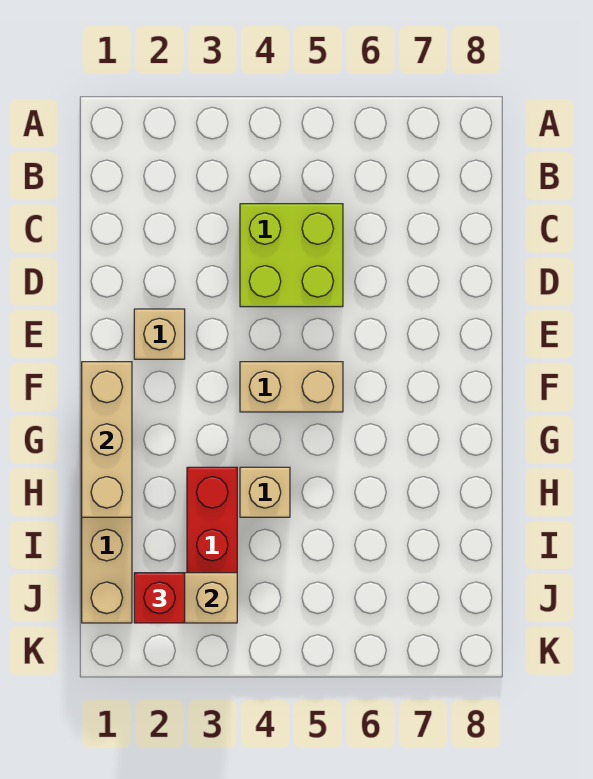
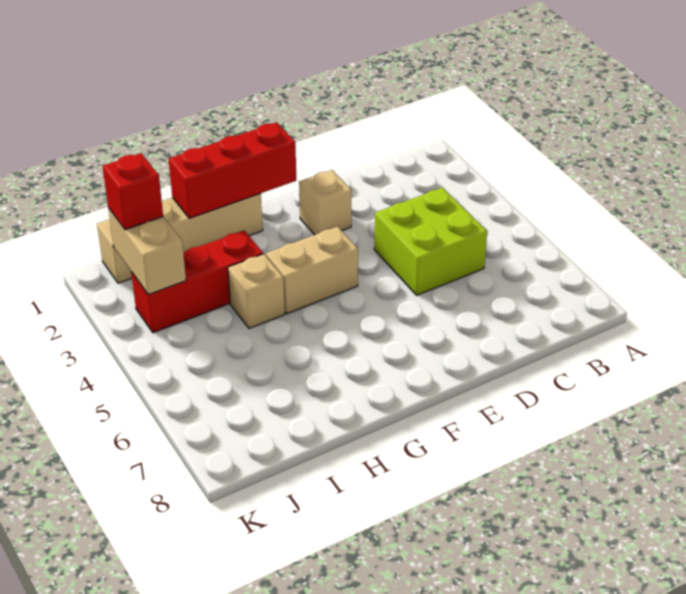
tan 1x3 brick [82,362,132,517] -> red 1x3 brick [169,122,296,218]
tan 1x2 brick [240,362,343,412] -> tan 1x2 brick turned to [266,227,358,314]

